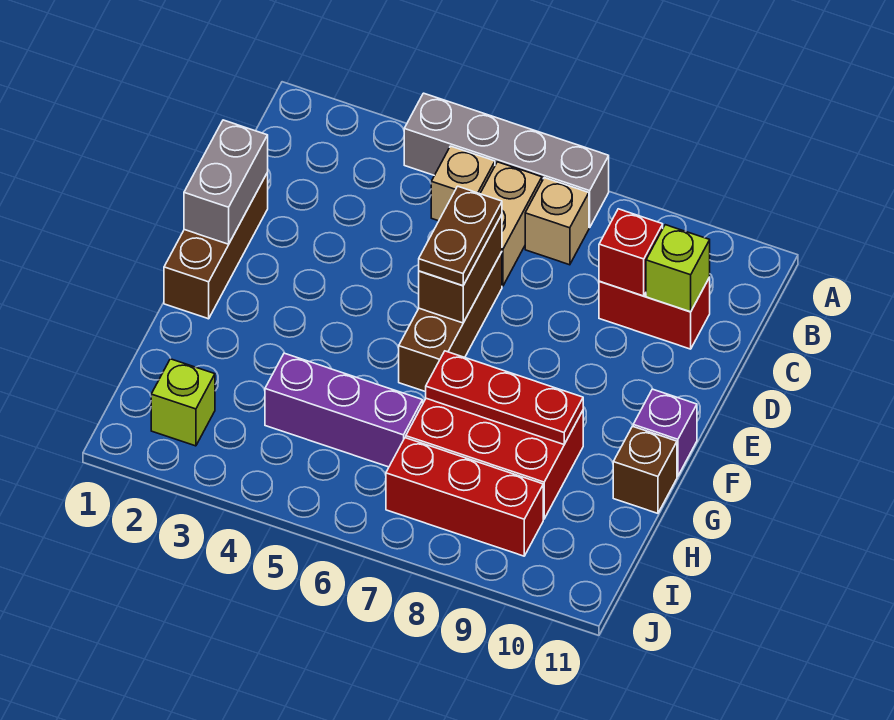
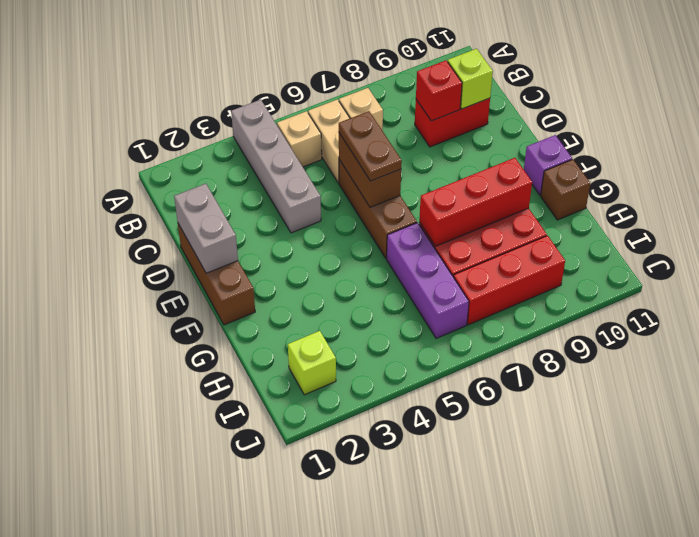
grey 1x4 brick [404,93,609,228] -> grey 1x4 brick turned to [231,100,321,233]
red 1x3 plate [426,351,583,444] -> red 1x3 brick [419,158,532,246]
purple 1x3 brick [265,353,423,467] -> purple 1x3 brick turned to [387,223,469,338]

